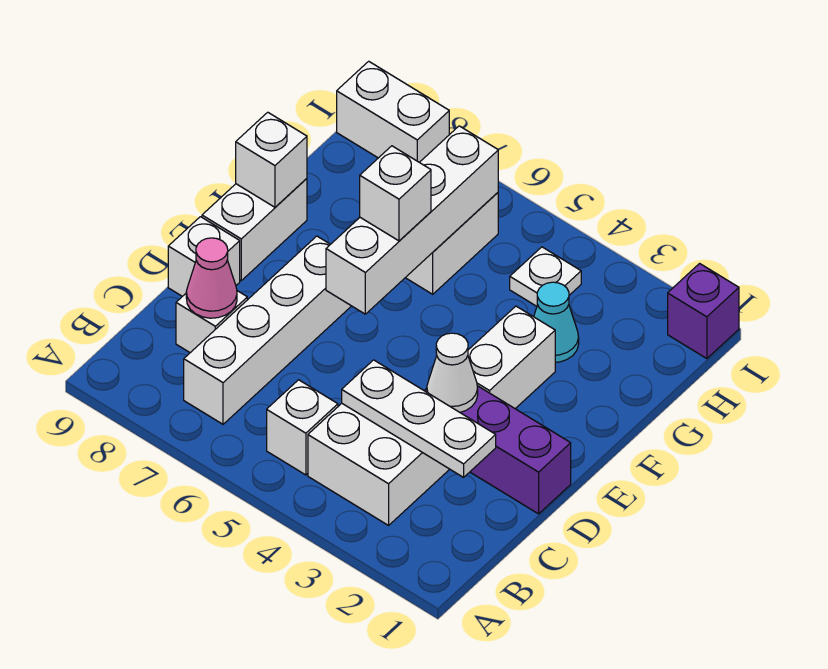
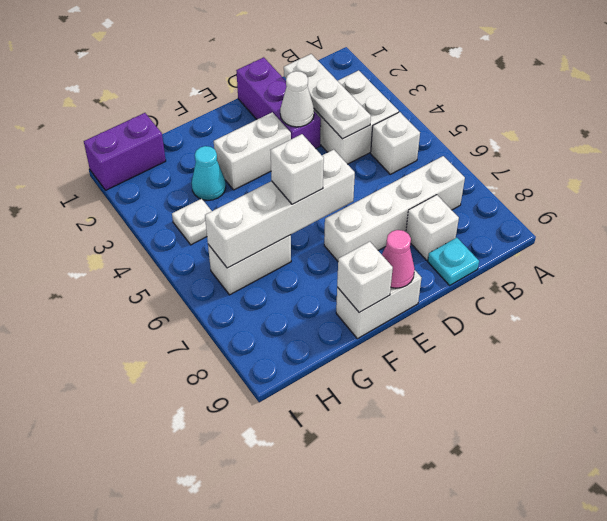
pink 1x1 cone [186,238,237,318] -> pink 1x1 cone moved to [382,230,415,288]
none -> cyan 1x1 plate [428,238,479,285]
white 1x1 brick [168,217,240,296] -> none
purple 1x1 brick [668,264,739,359] -> purple 1x2 brick [84,113,166,190]
white 1x2 brick [337,61,449,162] -> none

